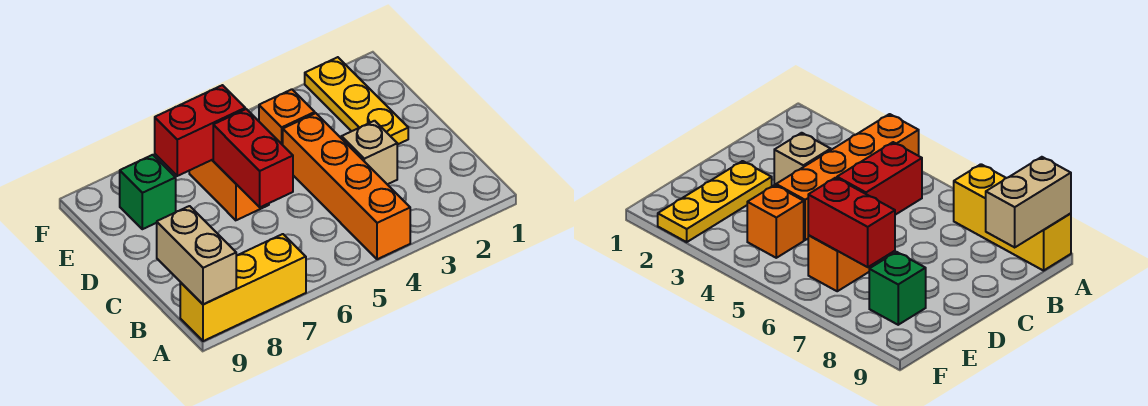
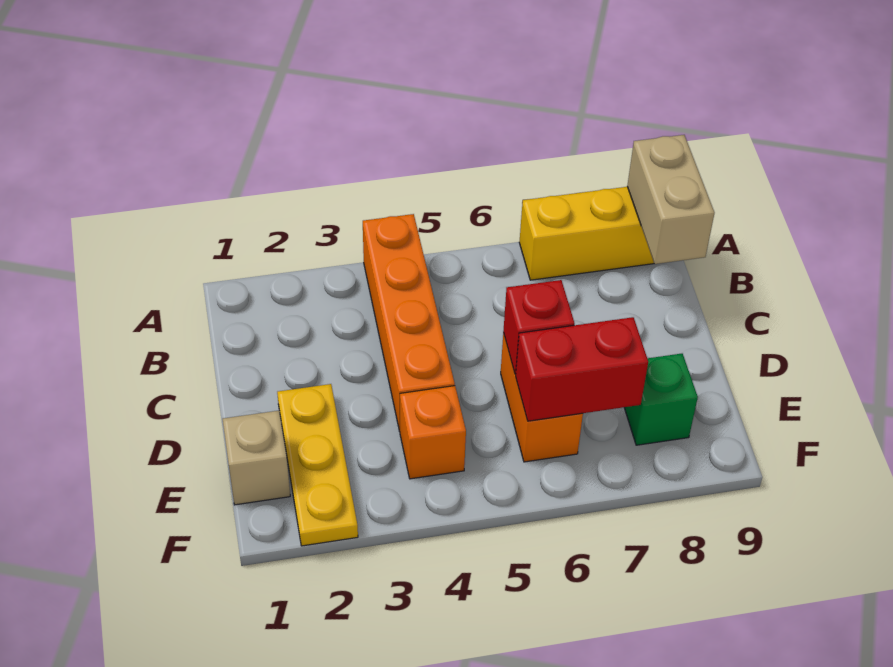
tan 1x1 brick [341,121,397,184] -> tan 1x1 brick moved to [223,411,290,505]
red 1x2 brick [213,109,293,207] -> red 1x1 brick [503,280,575,374]

